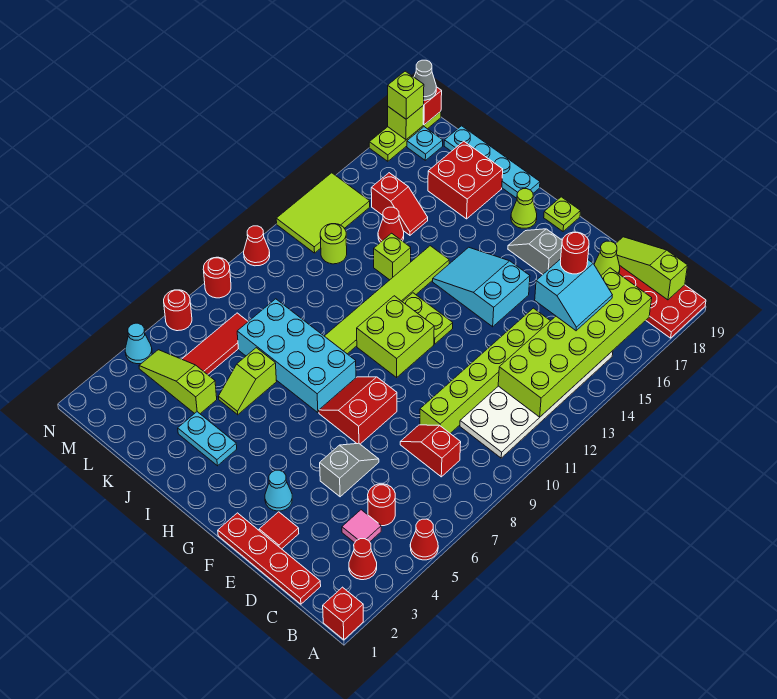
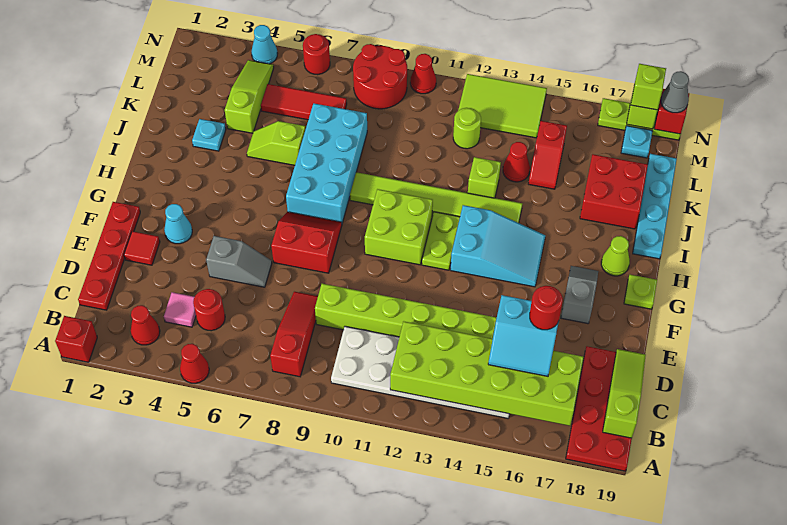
red 1x2 slope [400,425,461,477] -> red 1x3 slope [270,292,318,377]
lime 1x1 cone [594,241,620,275] -> none
cyan 2x3 slope [433,247,530,327] -> cyan 2x3 slope turned to [450,205,545,287]
cyan 1x2 plate [178,412,237,466] -> cyan 1x1 plate [192,119,226,151]
red 1x1 round brick [203,257,231,298] -> red 2x2 round brick [353,44,407,109]

